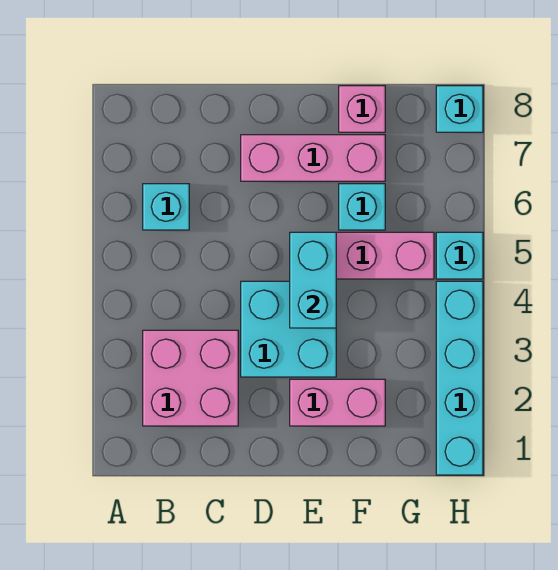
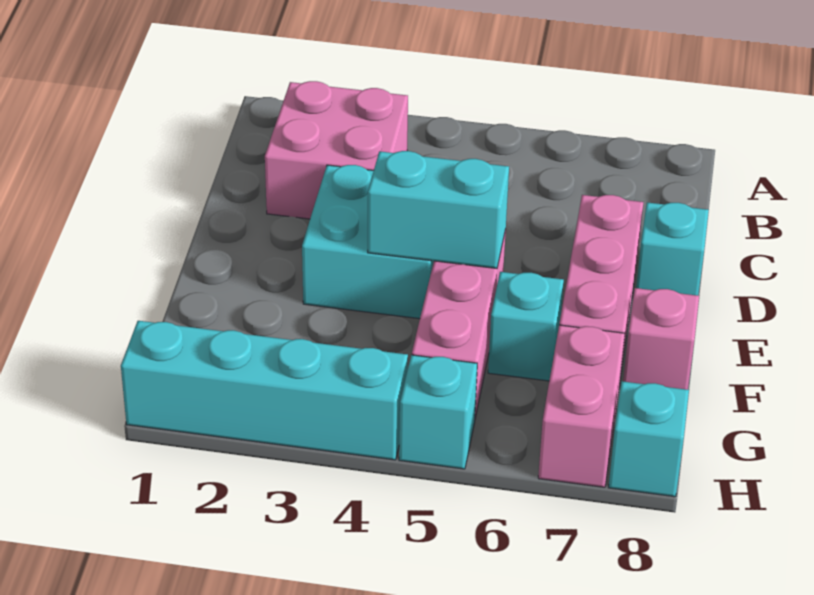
cyan 1x1 brick [143,184,189,230] -> cyan 1x1 brick moved to [636,202,709,296]
pink 1x2 brick [290,379,385,426] -> pink 1x2 brick moved to [538,325,625,487]

